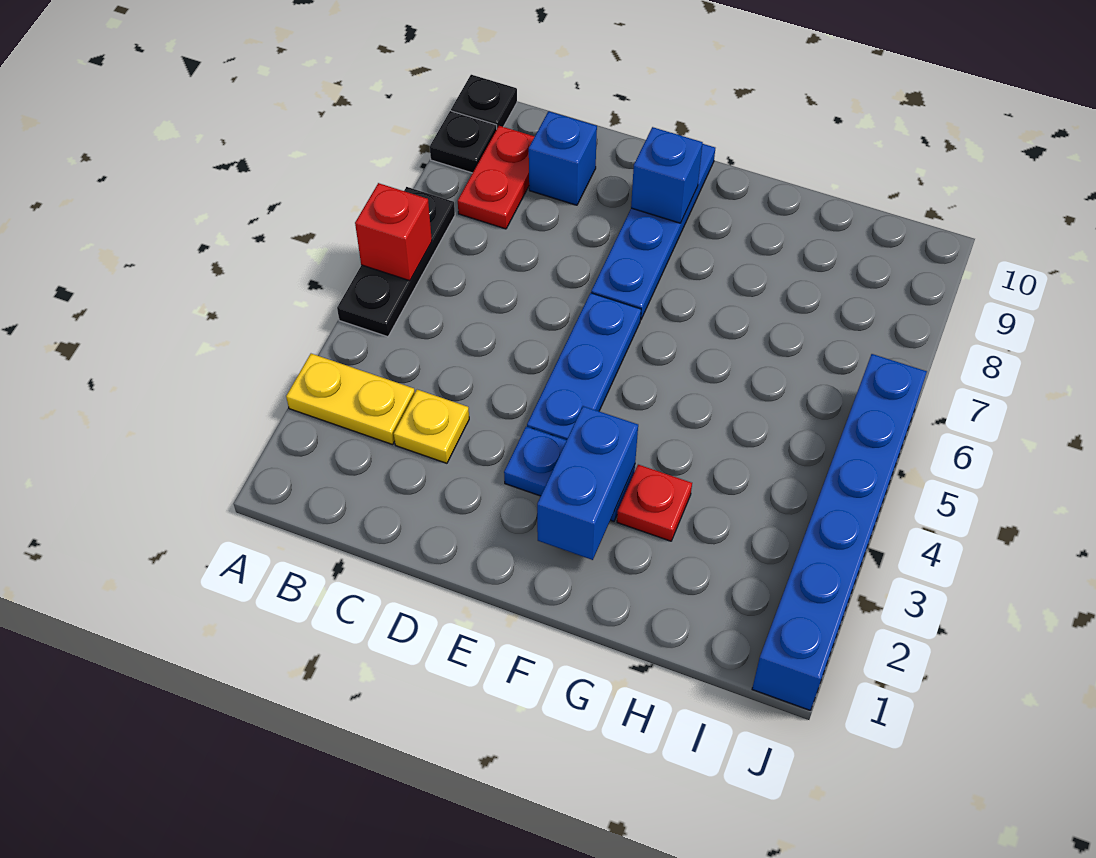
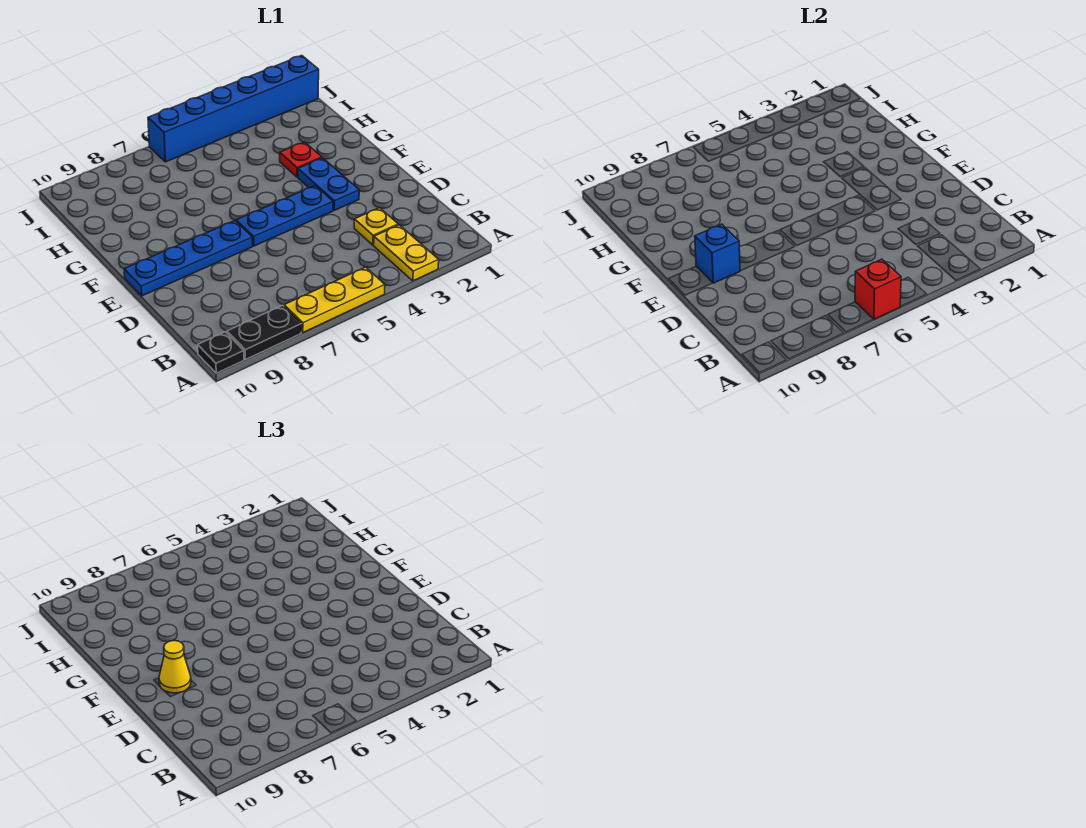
black 1x3 plate [337,187,455,337] -> yellow 1x3 plate [284,267,385,332]
black 1x1 plate [430,111,497,173] -> black 1x2 plate [227,305,302,360]
red 1x2 plate [458,126,535,229] -> none
blue 1x1 brick [529,111,597,205] -> none
none -> yellow 1x1 cone [159,641,191,693]
blue 1x2 brick [537,406,638,560] -> none

